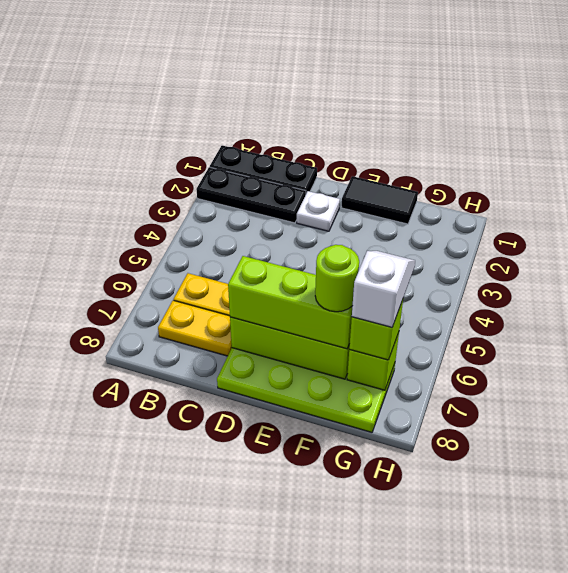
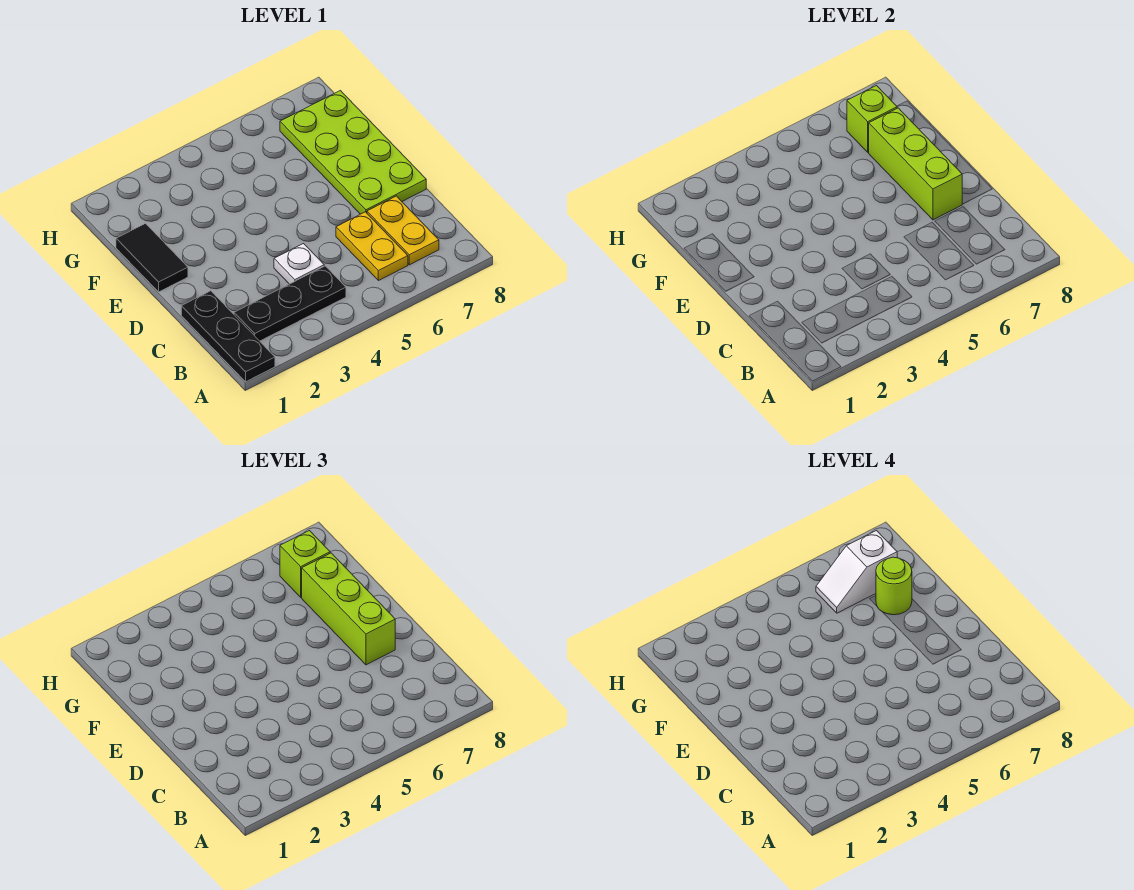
black 1x3 plate [196,167,306,223] -> black 1x3 plate turned to [234,266,346,341]
white 1x1 plate [297,191,340,231] -> white 1x1 plate moved to [274,244,324,284]

